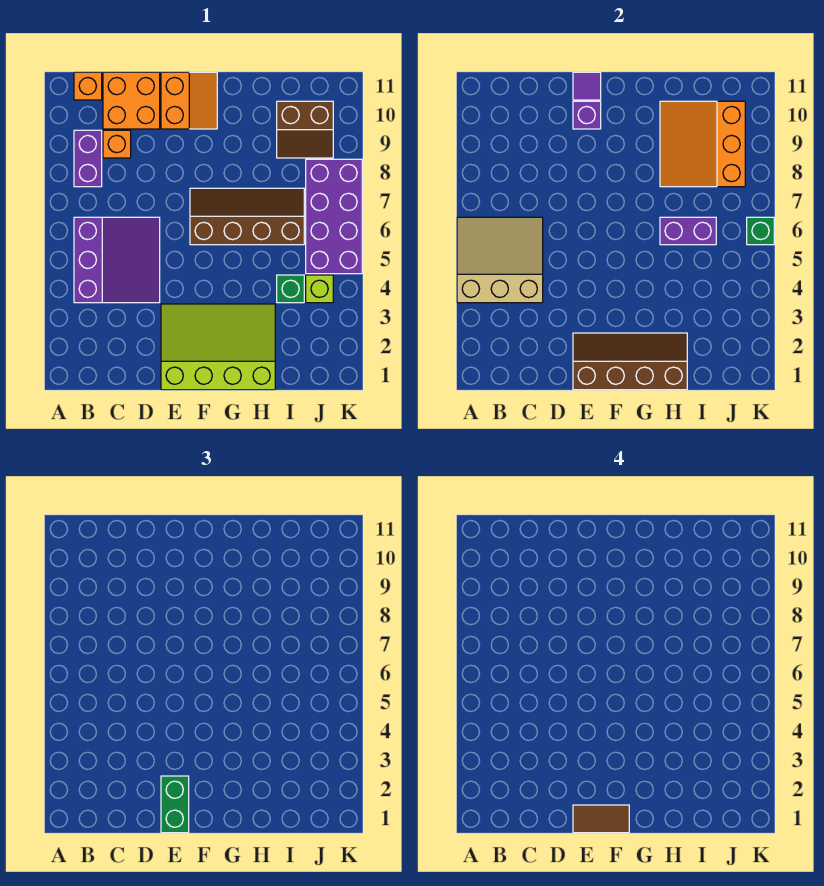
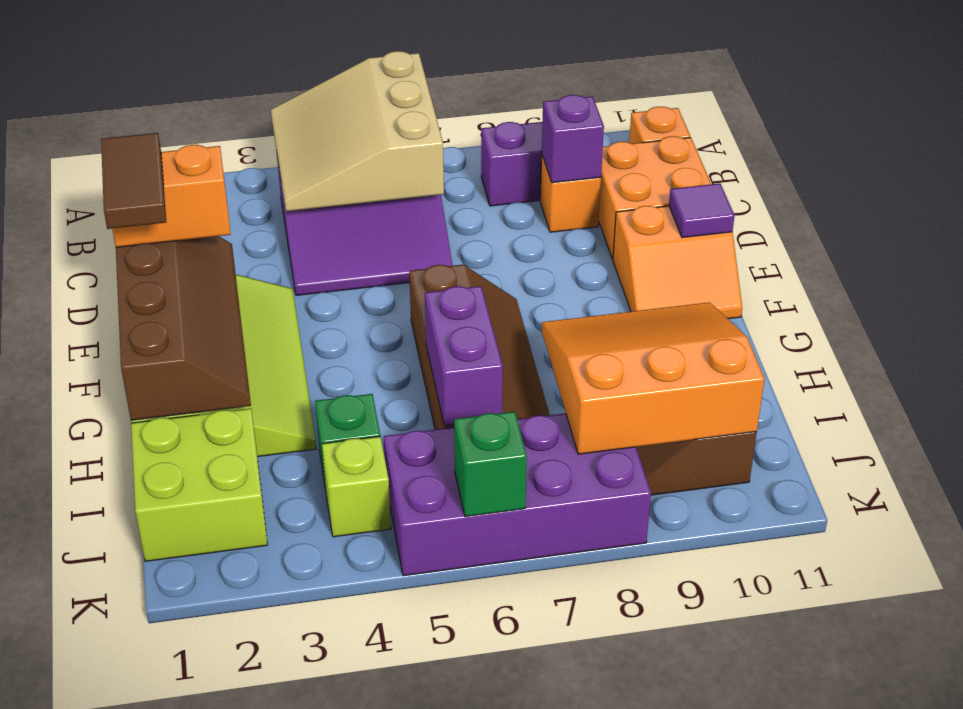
tan 3x3 slope [457,217,543,303] -> tan 3x3 slope turned to [271,51,444,211]
green 1x2 brick [161,776,189,833] -> orange 1x2 brick [112,145,231,247]
purple 1x1 brick [573,101,601,129] -> purple 1x1 brick moved to [542,95,604,183]
none -> lime 2x2 brick [131,409,268,561]

